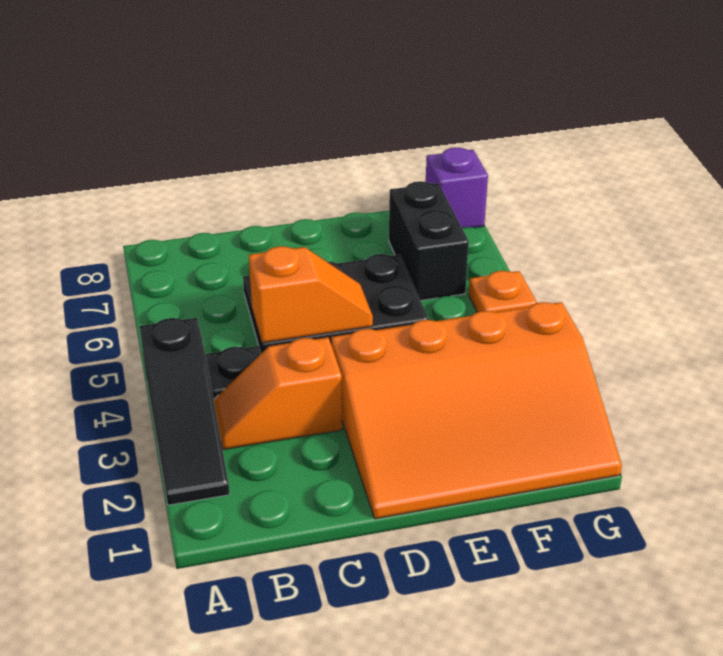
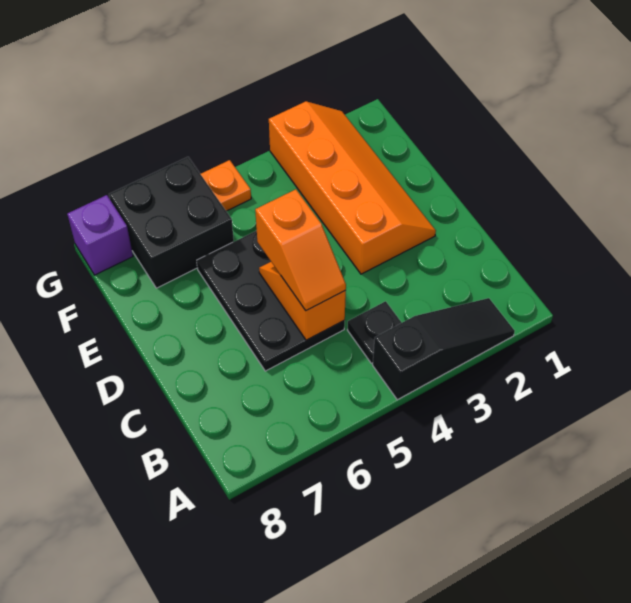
orange 1x2 slope [214,337,342,450] -> orange 1x2 slope moved to [255,189,346,311]
orange 3x4 slope [331,302,622,519] -> orange 2x4 slope [269,101,436,274]
black 1x2 brick [389,181,469,301] -> black 2x2 brick [109,157,234,288]

